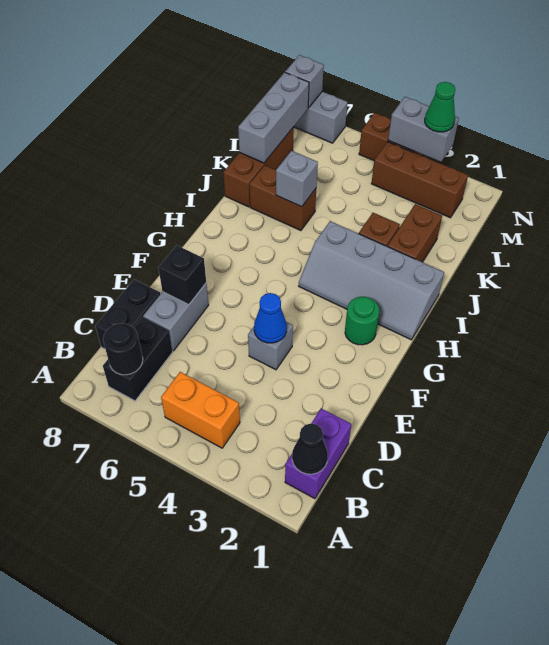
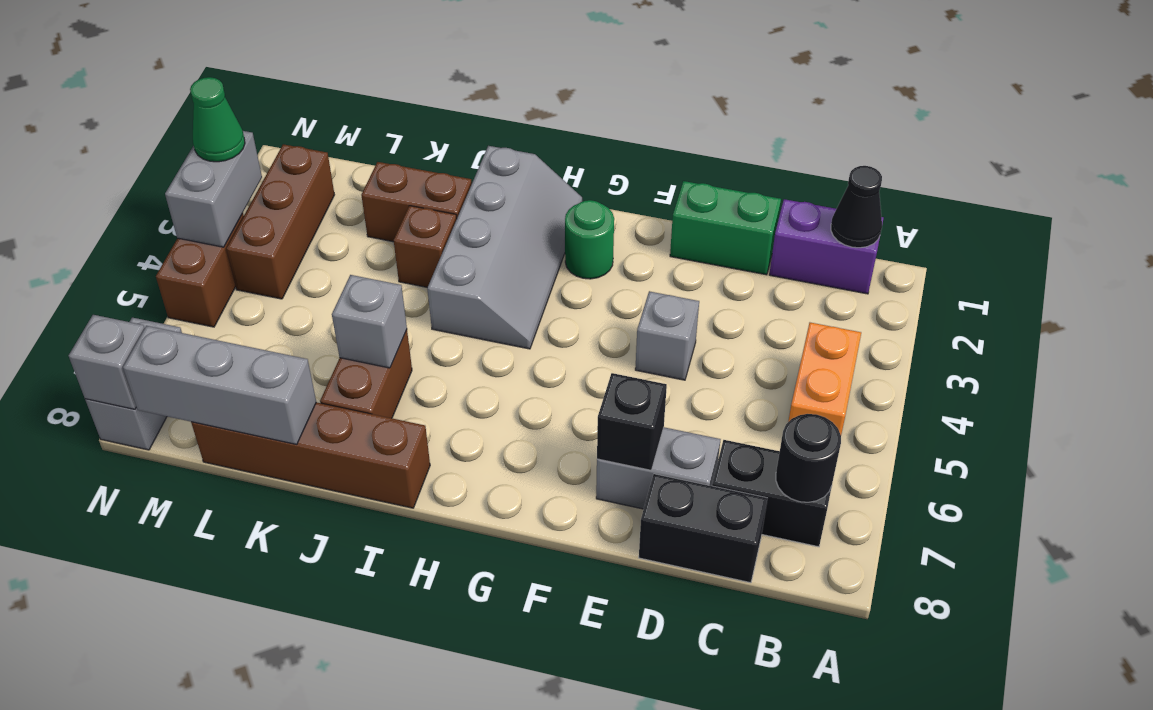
none -> green 1x2 brick [670,181,781,275]
blue 1x1 cone [254,293,287,343] -> none
brown 1x3 brick [223,127,294,207] -> brown 1x4 brick [191,402,430,508]

